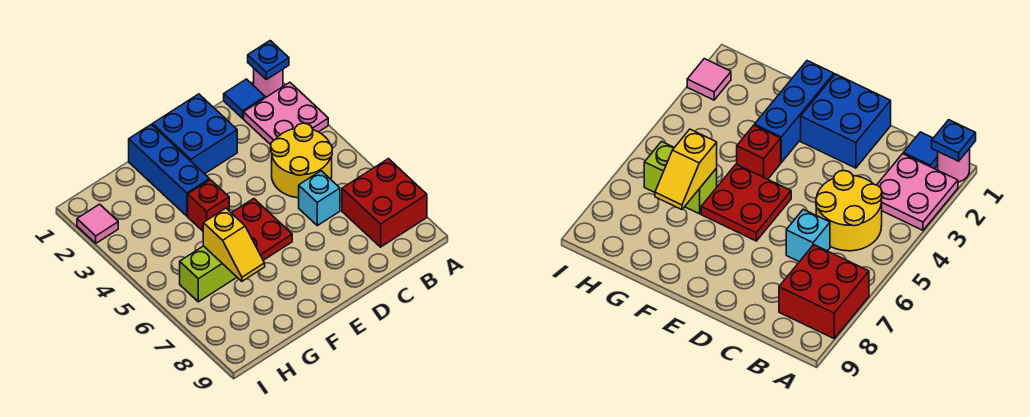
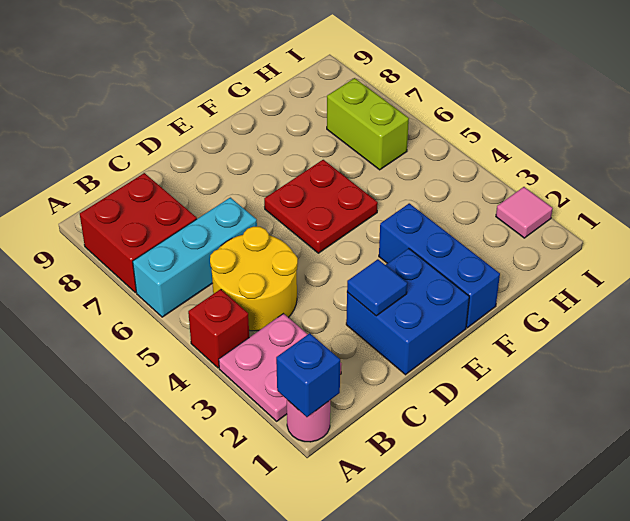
blue 1x1 plate [248,41,289,80] -> blue 1x1 brick [276,333,340,417]
blue 1x1 tile [224,79,265,118] -> blue 1x1 tile moved to [347,259,407,316]
cyan 1x1 brick [299,171,340,226] -> cyan 1x3 brick [133,198,257,317]
red 1x1 brick [188,180,229,231] -> red 1x1 brick moved to [188,289,249,368]
lime 1x2 brick [180,246,237,302] -> lime 1x2 brick turned to [327,78,409,170]
yellow 1x2 slope [203,208,265,281] -> none

